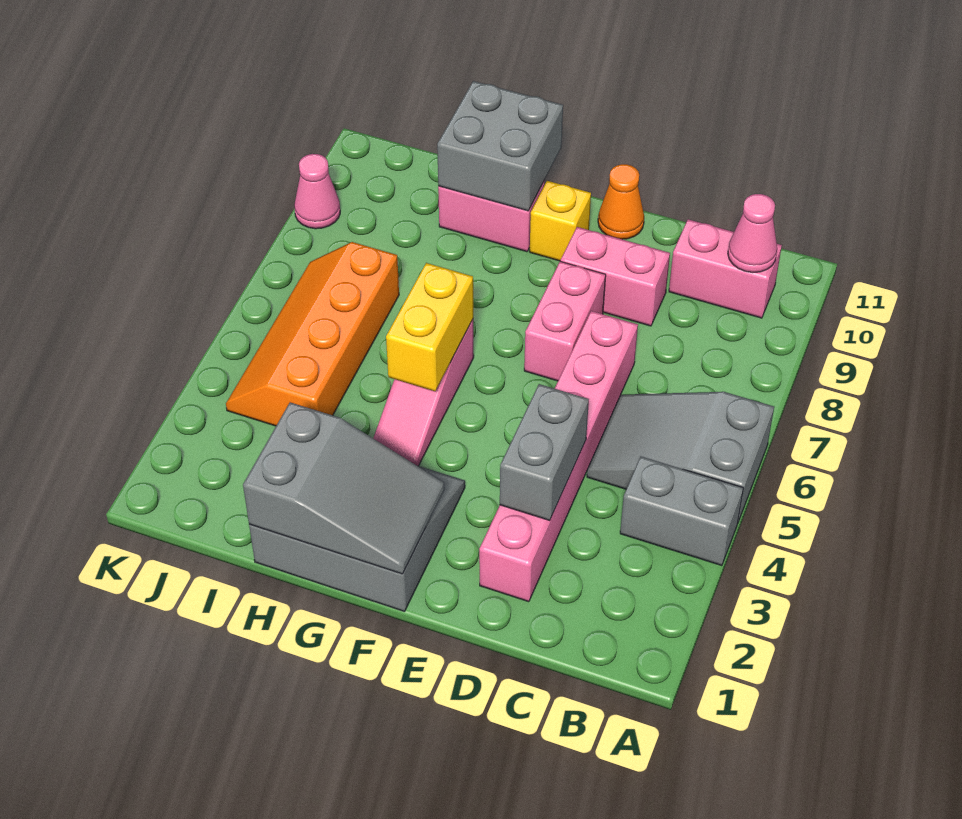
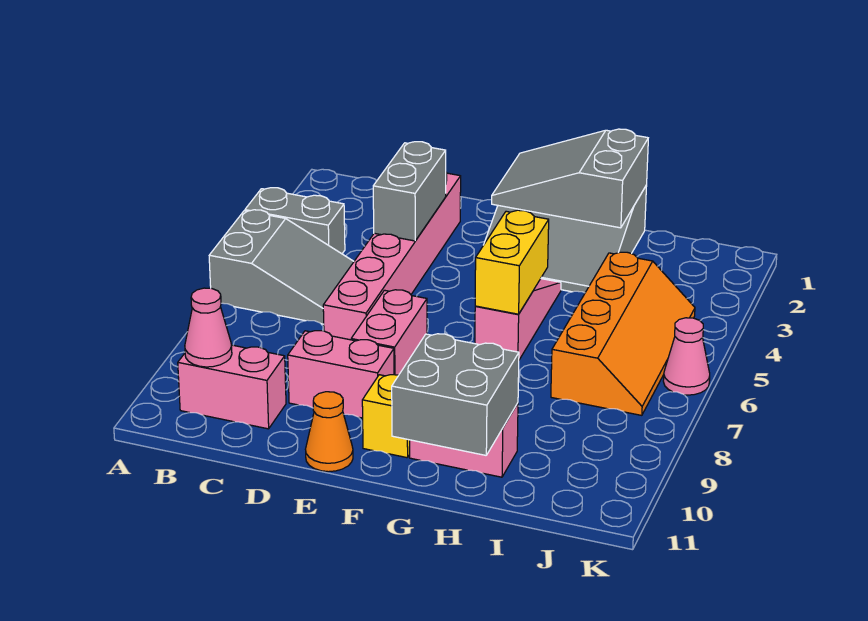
pink 1x1 cone [294,154,340,229] -> pink 1x1 cone moved to [663,318,710,395]

